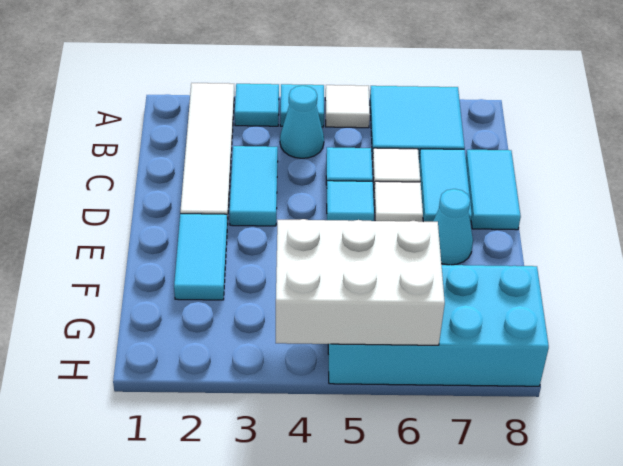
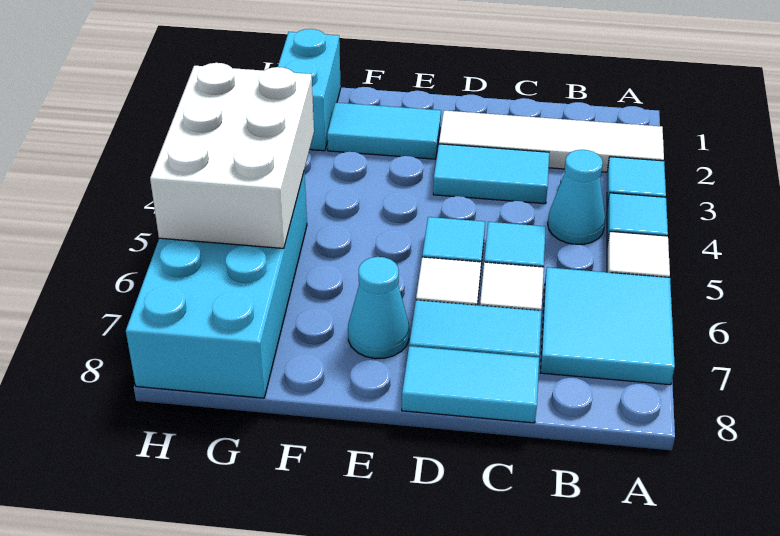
none -> cyan 1x2 brick [278,29,341,151]

